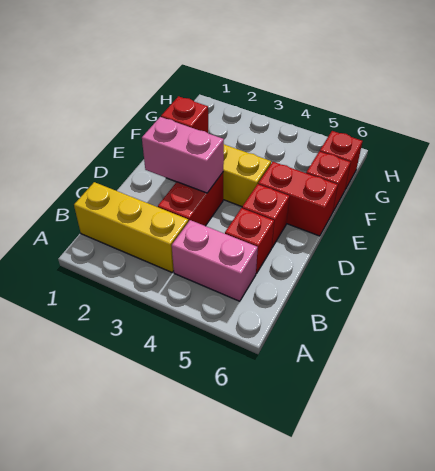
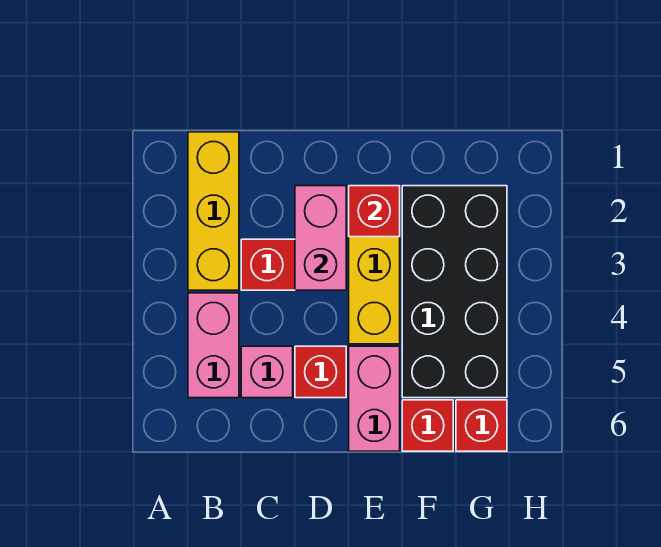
red 1x1 brick [225,208,274,273] -> pink 1x1 brick [241,346,293,398]
red 1x2 brick [258,162,338,236] -> pink 1x2 brick [349,346,400,451]
none -> black 2x4 brick [402,186,507,398]

